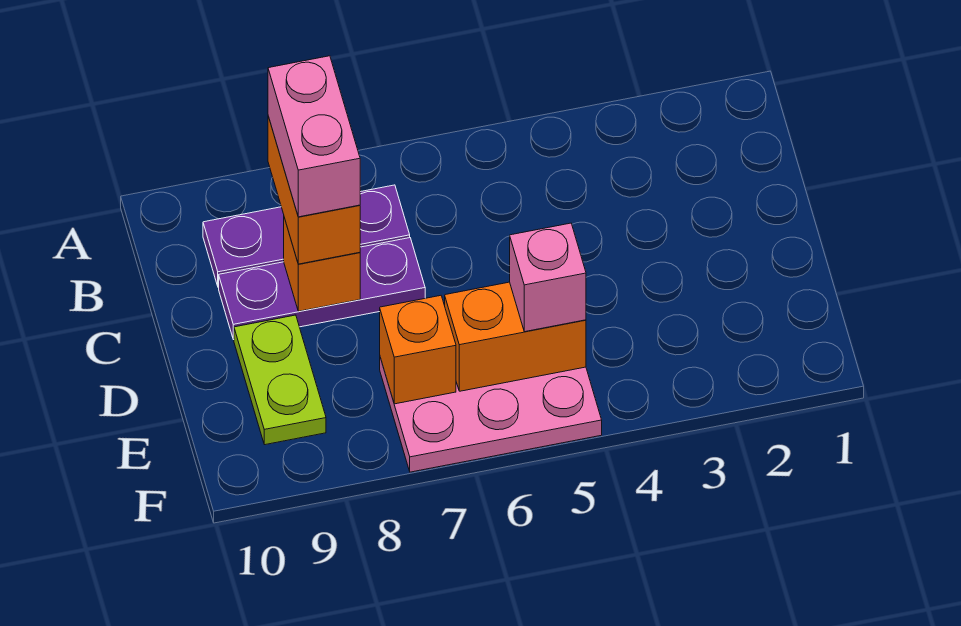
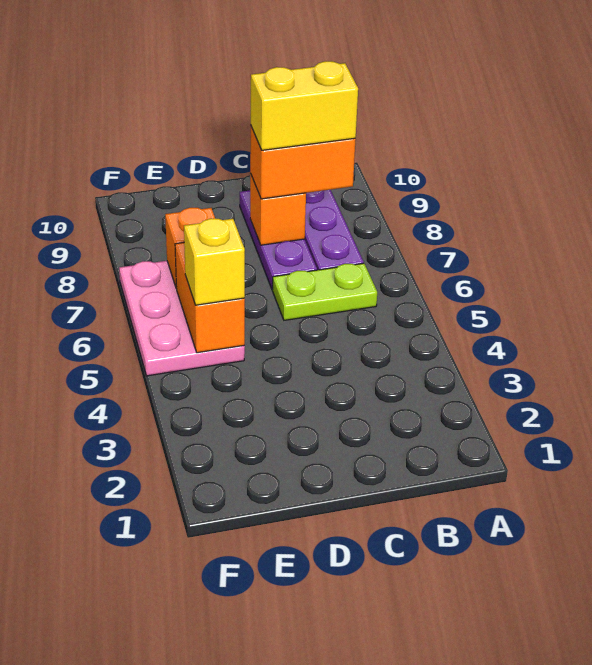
pink 1x2 brick [268,56,360,217] -> yellow 1x2 brick [251,61,358,150]
lime 1x2 plate [234,315,326,445] -> lime 1x2 plate moved to [272,263,377,320]
pink 1x1 brick [510,223,586,332] -> yellow 1x1 brick [184,218,245,305]

